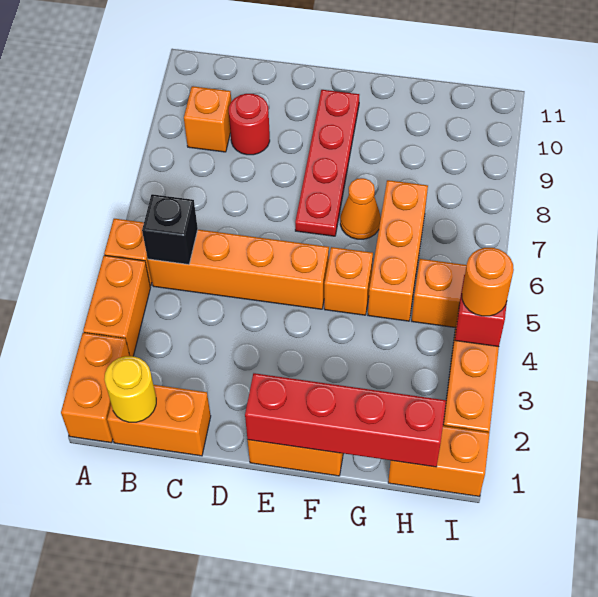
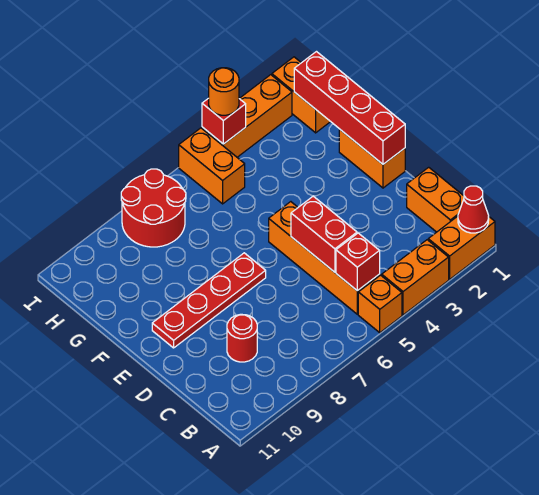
none -> red 1x1 cone [458,186,489,233]
yellow 1x1 round brick [104,356,156,422] -> none
black 1x1 brick [142,194,198,265] -> red 1x1 brick [336,233,380,291]
orange 1x1 brick [184,86,231,152] -> none
none -> red 1x2 brick [291,196,357,272]
orange 1x1 brick [324,247,373,315] -> none
orange 1x1 cone [340,178,381,239] -> none
orange 1x3 brick [368,180,428,321] -> none
none -> red 2x2 round brick [121,169,186,247]

